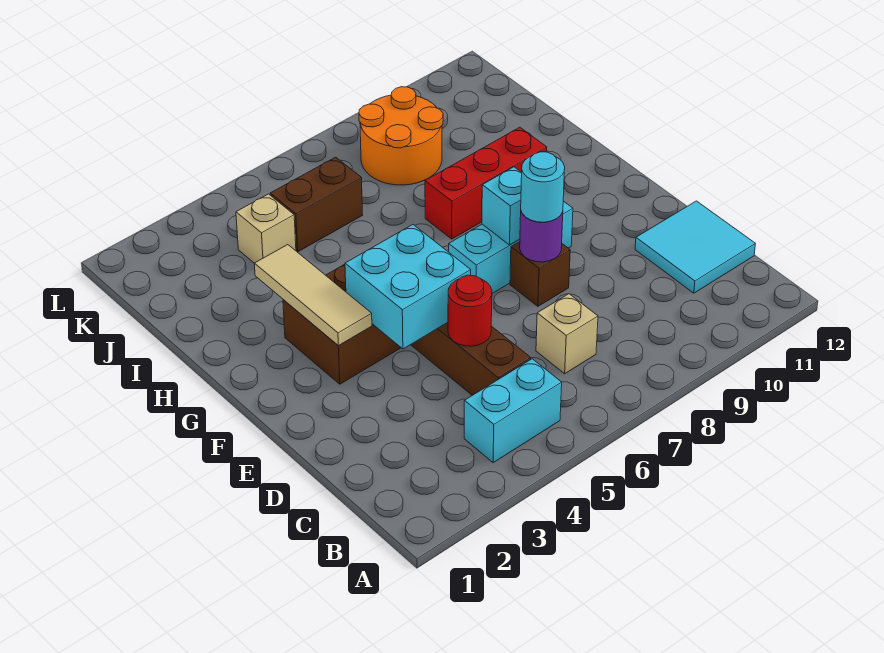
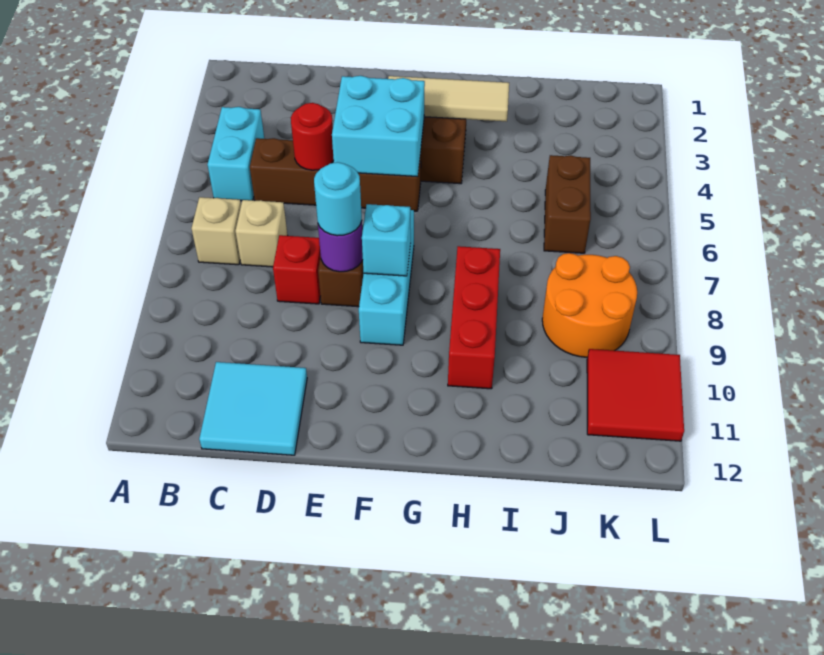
none -> red 1x1 brick [273,235,321,304]
tan 1x1 brick [236,194,296,263] -> tan 1x1 brick moved to [192,197,241,265]
none -> red 2x2 tile [587,349,684,441]

